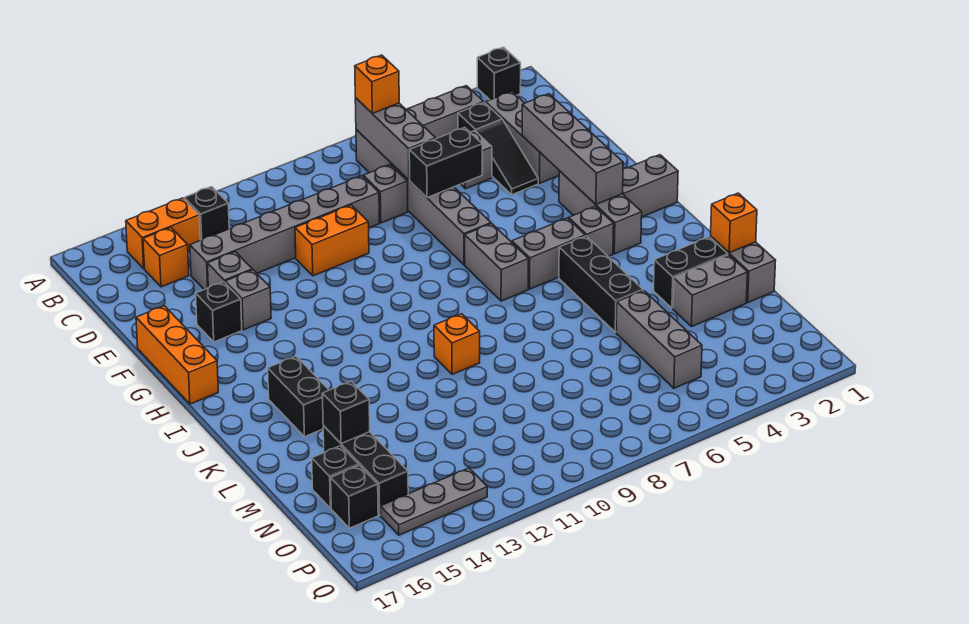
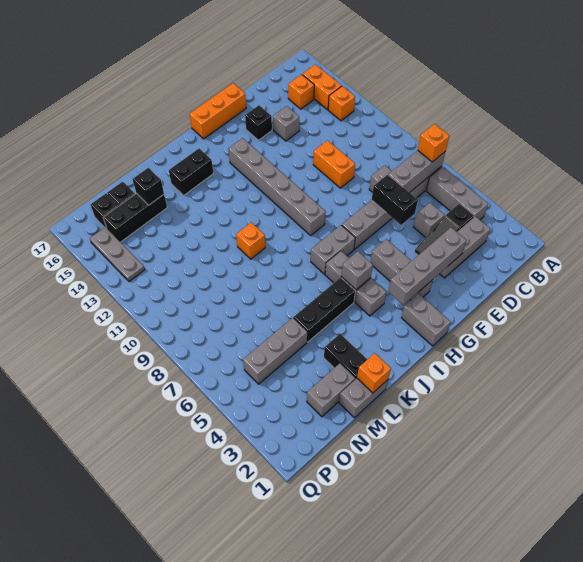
black 1x1 brick [477,47,521,100] -> none
black 1x1 brick [184,187,229,240] -> orange 1x1 brick [328,86,355,121]
grey 1x6 brick [190,176,379,289] -> grey 1x6 brick moved to [228,138,326,235]
grey 1x1 brick [225,270,271,330] -> grey 1x1 brick moved to [341,251,373,290]
grey 1x3 brick [559,171,642,254] -> grey 1x3 brick turned to [370,239,433,300]
grey 1x2 brick [673,255,748,327] -> grey 1x2 brick turned to [307,363,355,417]

